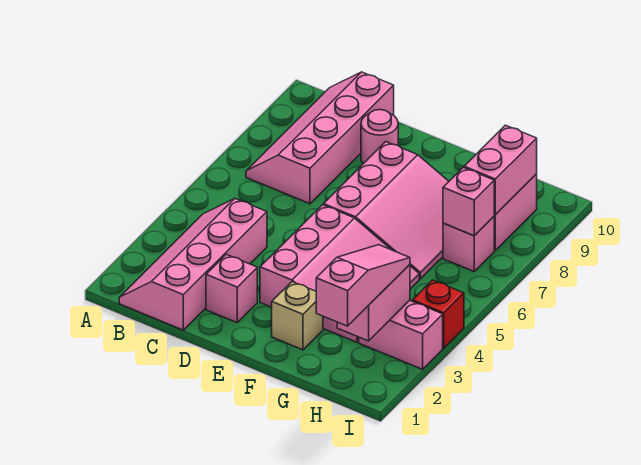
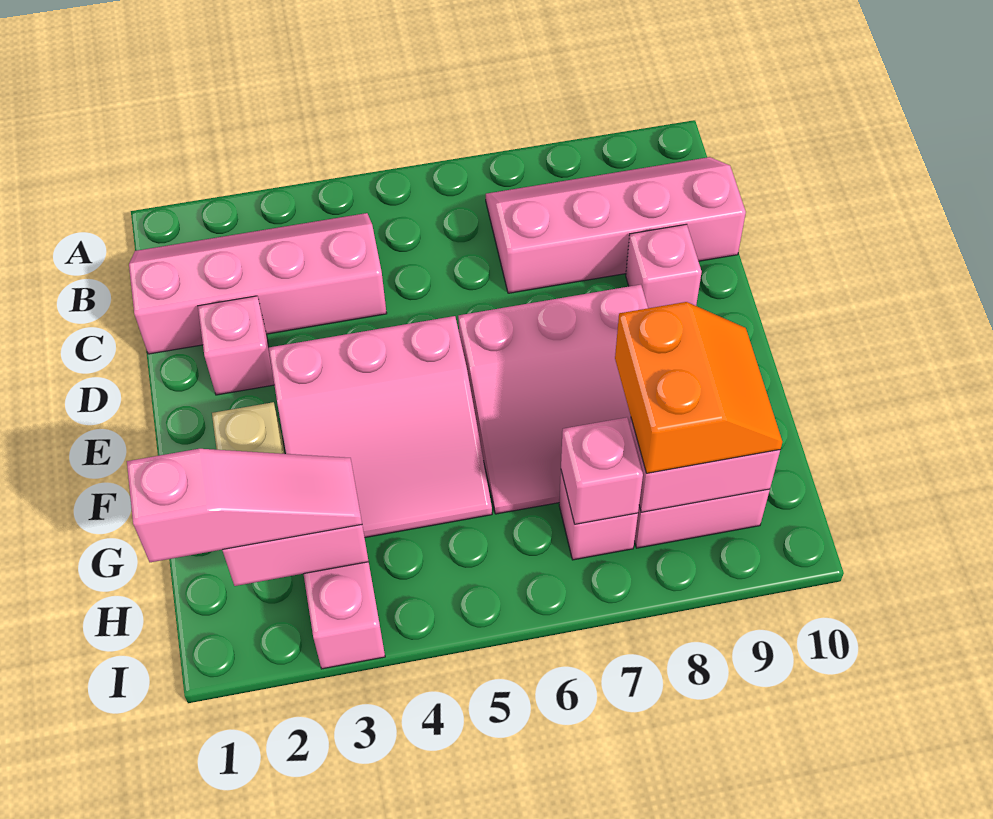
pink 1x1 round brick [361,110,398,164] -> pink 1x1 brick [626,224,702,308]
none -> orange 2x2 slope [615,302,782,473]
red 1x1 brick [412,280,464,348] -> none

